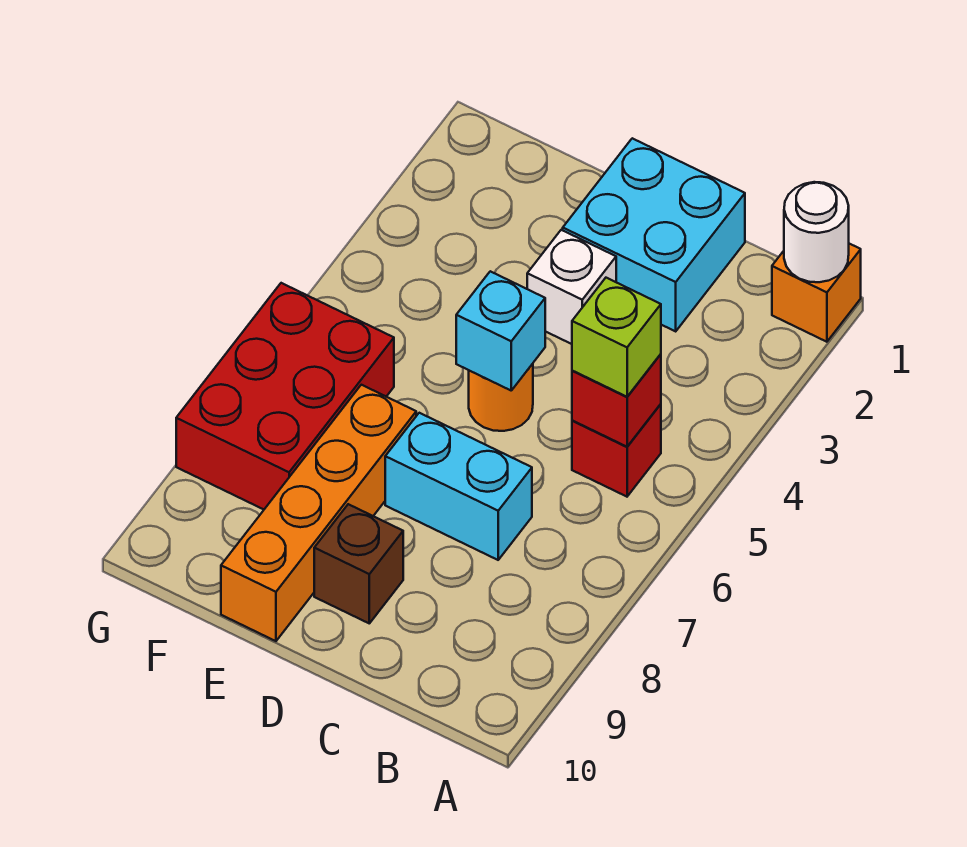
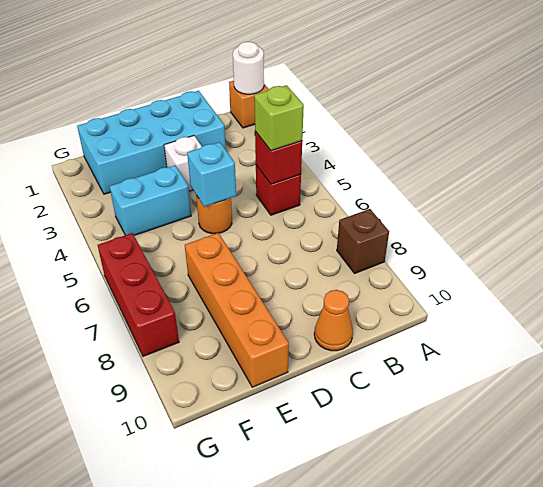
cyan 2x2 brick [563,138,745,331] -> cyan 2x4 brick [77,91,226,194]
cyan 1x2 brick [385,413,532,560] -> cyan 1x2 brick moved to [110,165,191,235]
none -> orange 1x1 cone [314,290,353,351]
brown 1x1 brick [314,504,403,623] -> brown 1x1 brick moved to [337,209,389,273]
red 2x3 brick [176,283,394,509] -> red 1x3 brick [98,233,179,356]

